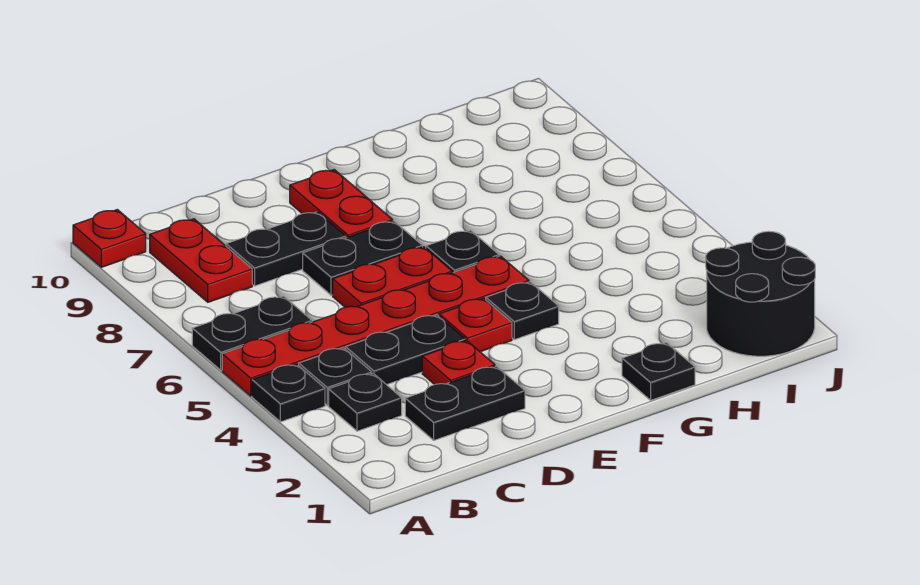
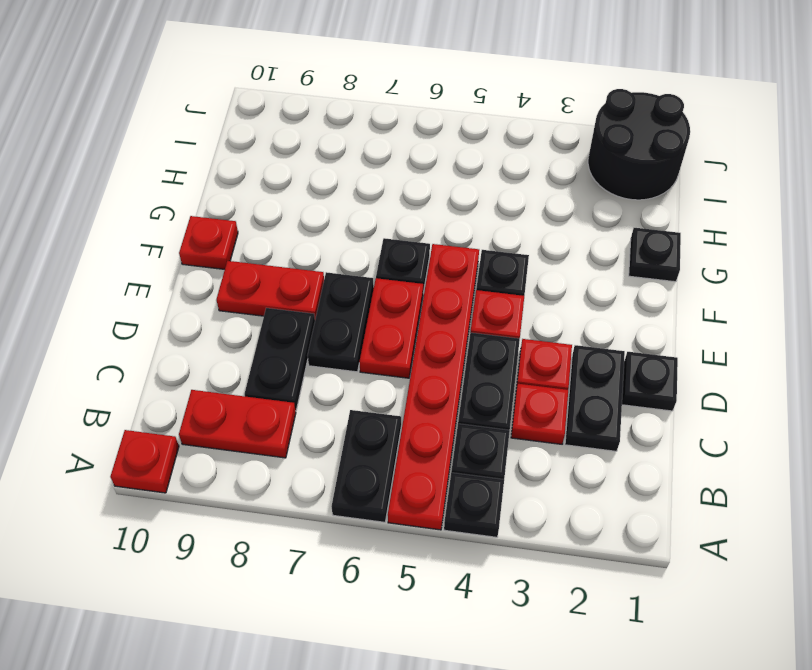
black 1x1 plate [329,373,402,431] -> black 1x1 plate moved to [622,352,678,411]
none -> red 1x1 plate [511,384,568,444]
none -> red 1x1 plate [179,216,238,269]

